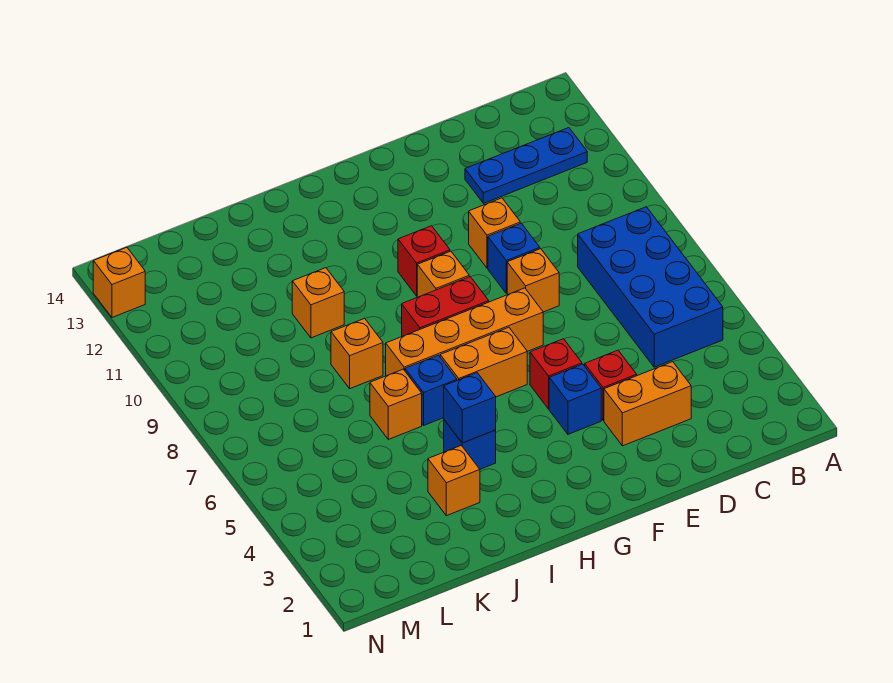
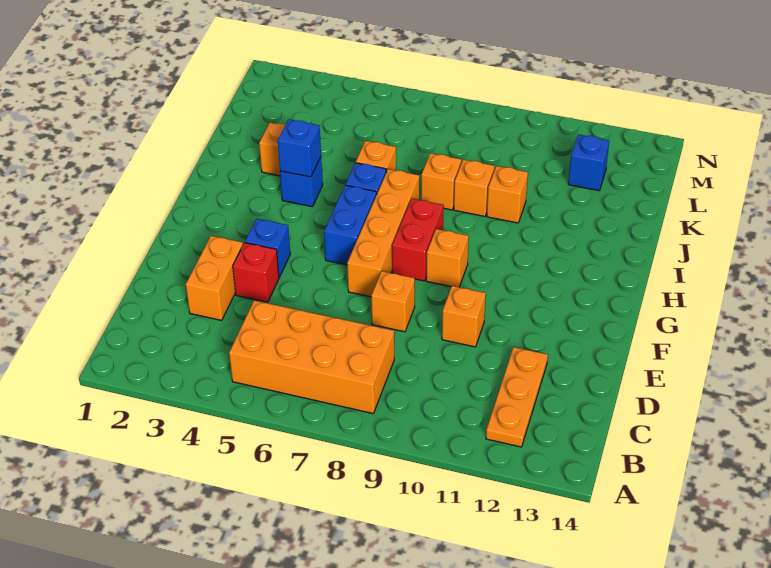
blue 2x4 brick [578,207,723,367] -> orange 2x4 brick [229,300,394,413]
blue 1x3 plate [465,128,587,203] -> orange 1x3 plate [486,347,548,447]
blue 1x1 brick [488,223,540,294] -> blue 1x1 brick moved to [568,135,609,191]
red 1x1 brick [530,339,582,409] -> none
orange 1x2 brick [440,327,527,397] -> blue 1x2 brick [324,185,377,265]
red 1x1 brick [398,226,450,296] -> none
orange 1x1 brick [93,247,145,318] -> orange 1x1 brick moved to [454,160,495,216]

